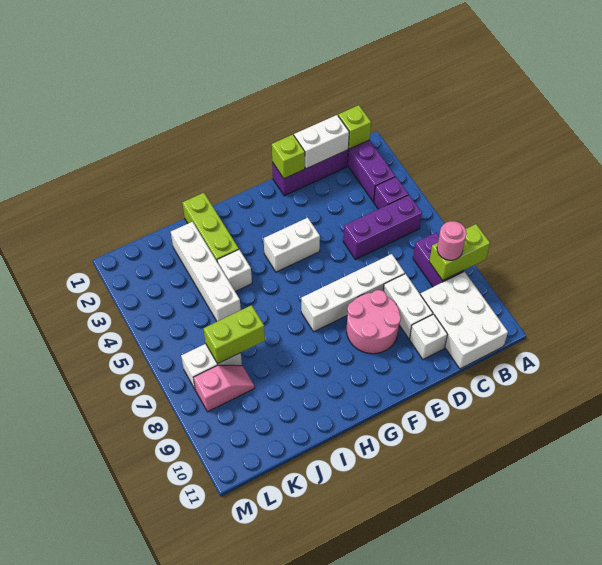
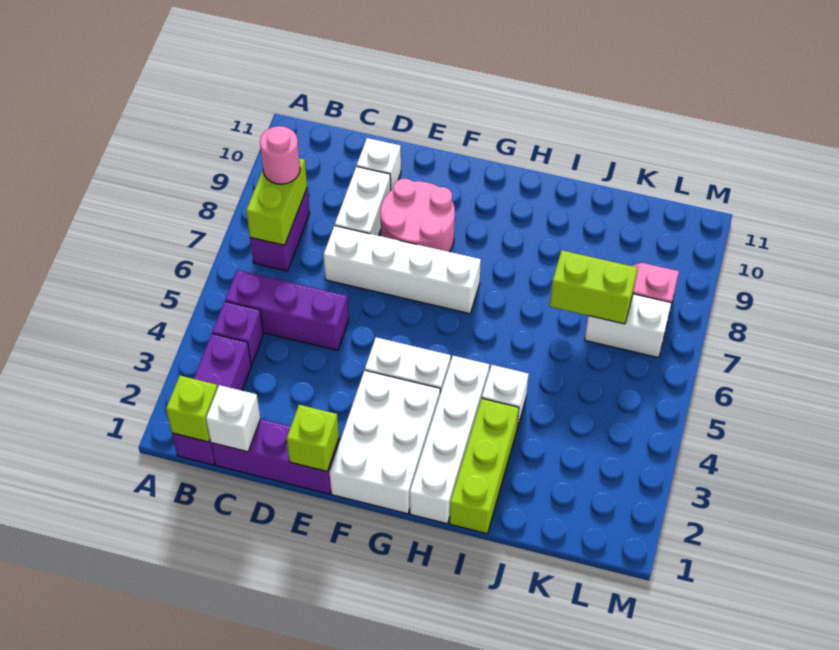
lime 1x2 brick [429,224,490,280] -> lime 1x2 brick turned to [246,158,307,245]
white 2x3 brick [420,272,508,369] -> white 2x3 brick moved to [329,370,440,514]
white 1x2 brick [294,115,349,169] -> white 1x1 brick [206,385,261,452]
white 1x4 brick [171,222,241,321] -> white 1x4 brick moved to [410,356,490,524]

